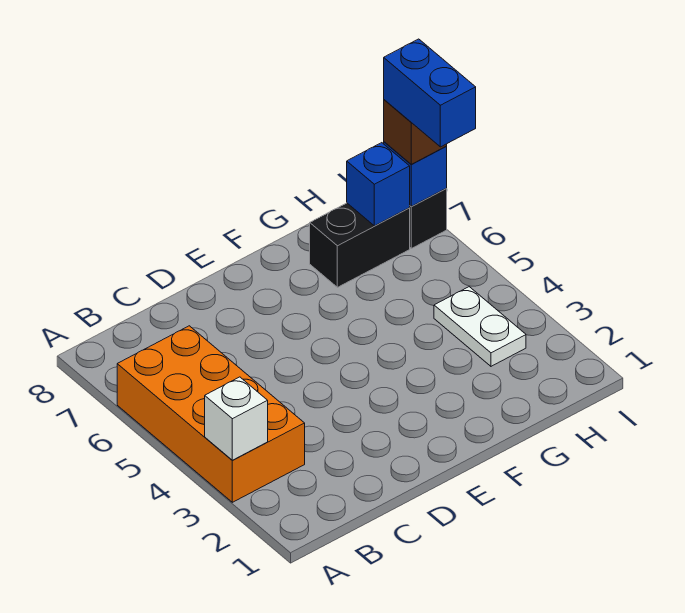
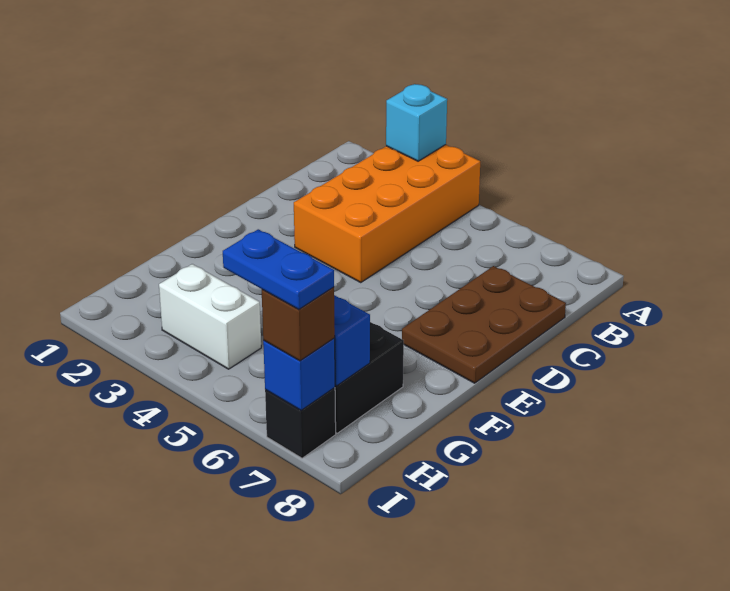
orange 2x4 brick [117,326,305,502] -> orange 2x4 brick turned to [294,145,480,282]
white 1x1 brick [205,377,268,460] -> cyan 1x1 brick [386,84,447,161]
none -> brown 2x3 plate [402,266,566,383]
white 1x2 plate [434,287,526,366] -> white 1x2 brick [159,264,261,369]
blue 1x2 brick [384,39,476,147] -> blue 1x2 plate [223,229,334,309]

